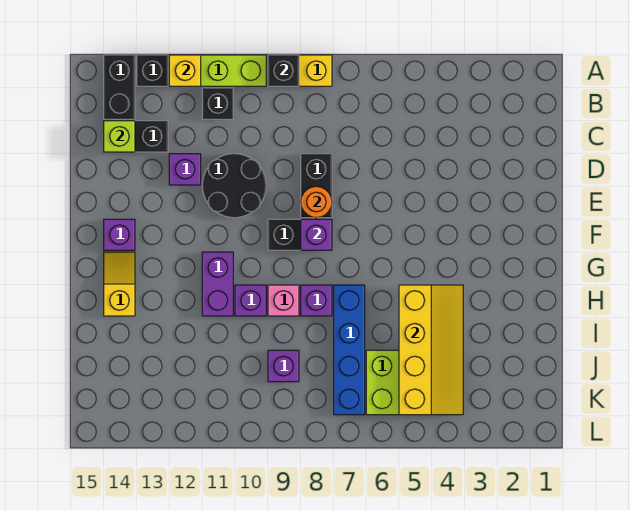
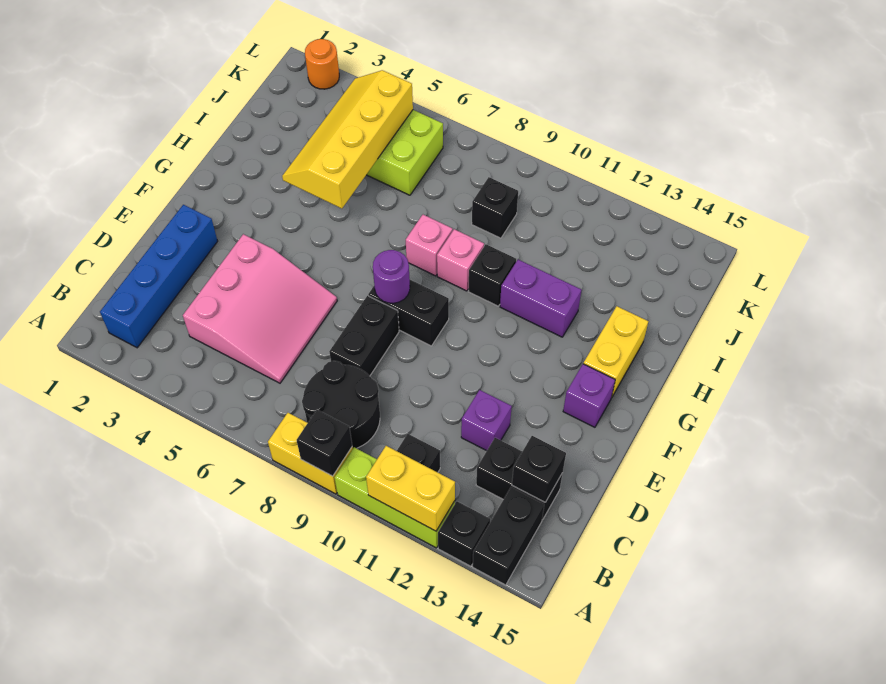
yellow 1x1 brick [169,55,201,86] -> yellow 1x2 brick [366,446,455,531]
none -> pink 3x3 slope [183,234,337,383]
lime 1x1 brick [104,121,135,152] -> black 1x1 brick [512,436,566,502]
black 2x2 round brick [202,154,266,218] -> black 2x2 round brick moved to [302,361,380,448]
orange 1x1 round brick [301,186,332,218] -> orange 1x1 round brick moved to [305,39,339,89]
purple 1x1 brick [301,219,332,250] -> purple 1x1 round brick [373,250,410,303]
purple 1x2 brick [202,252,233,316] -> purple 1x2 brick turned to [500,260,581,337]
yellow 1x2 slope [104,252,135,316] -> yellow 1x2 brick [583,306,648,398]
blue 1x4 brick [334,285,365,415] -> blue 1x4 brick moved to [100,205,218,348]
purple 1x1 brick [301,285,332,316] -> pink 1x1 brick [406,215,453,276]
purple 1x1 brick [235,285,266,316] -> black 1x1 brick [468,244,516,306]
purple 1x1 brick [268,350,299,382] -> black 1x1 brick [472,177,518,238]

